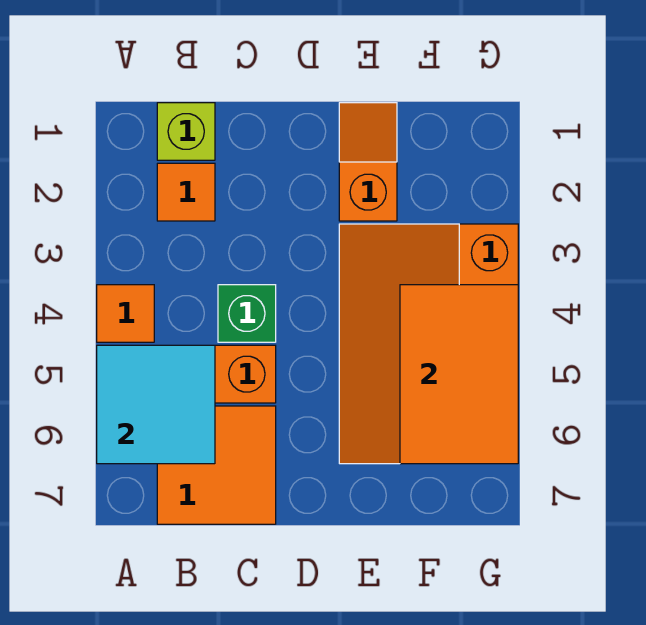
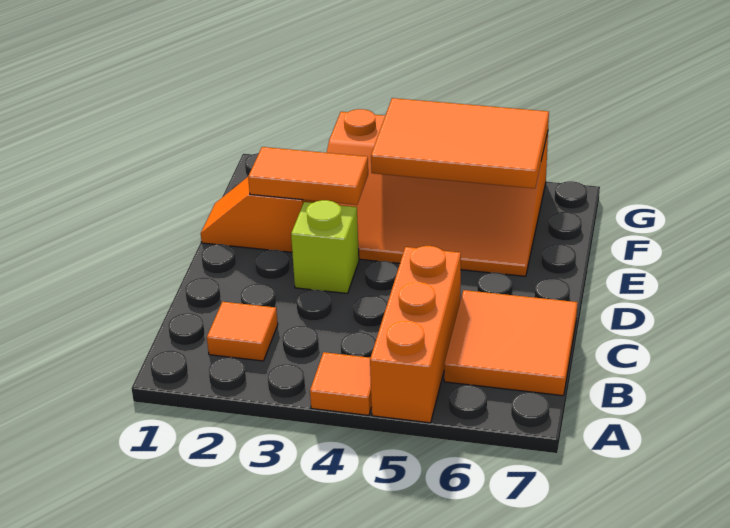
cyan 2x2 tile [97,345,215,464] -> none
lime 1x1 brick [157,103,215,160] -> lime 1x1 brick moved to [291,200,359,293]
green 1x1 brick [218,285,276,342] -> none
none -> orange 1x2 tile [248,147,368,205]

